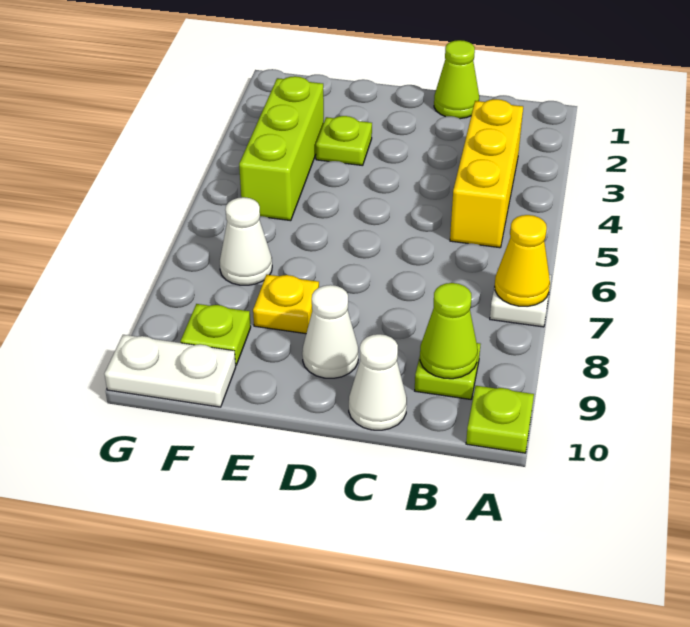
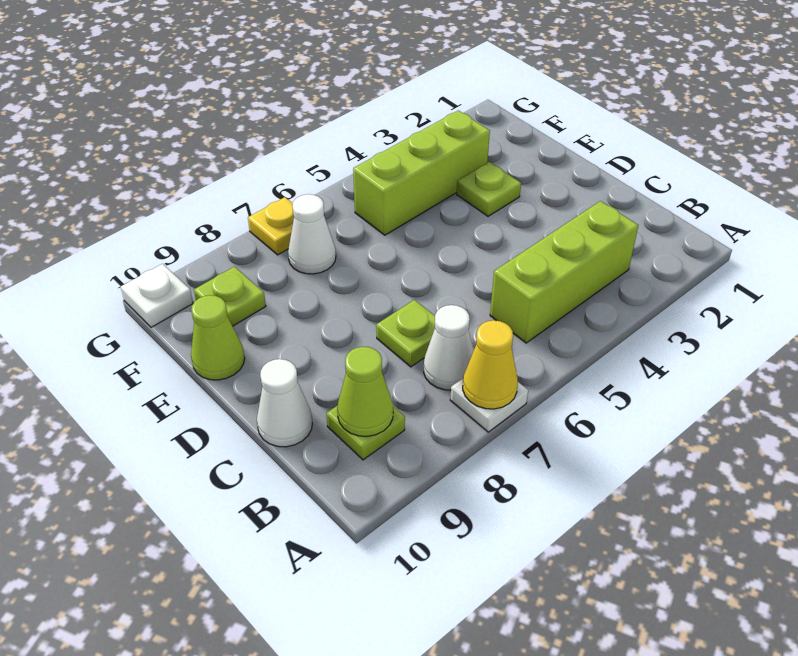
lime 1x1 plate [466,386,534,453] -> lime 1x1 plate moved to [376,300,435,367]
yellow 1x3 brick [450,99,523,248] -> lime 1x3 brick [490,201,638,343]
lime 1x1 cone [434,40,479,119] -> lime 1x1 cone moved to [191,295,245,380]
white 1x1 cone [302,285,358,378] -> white 1x1 cone moved to [424,305,473,390]
yellow 1x1 plate [253,275,319,334] -> yellow 1x1 plate moved to [248,197,294,255]
white 1x2 plate [105,335,236,407] -> white 1x1 plate [121,264,193,327]

